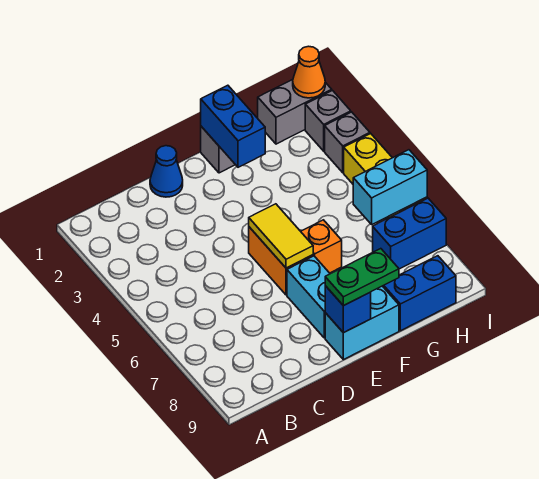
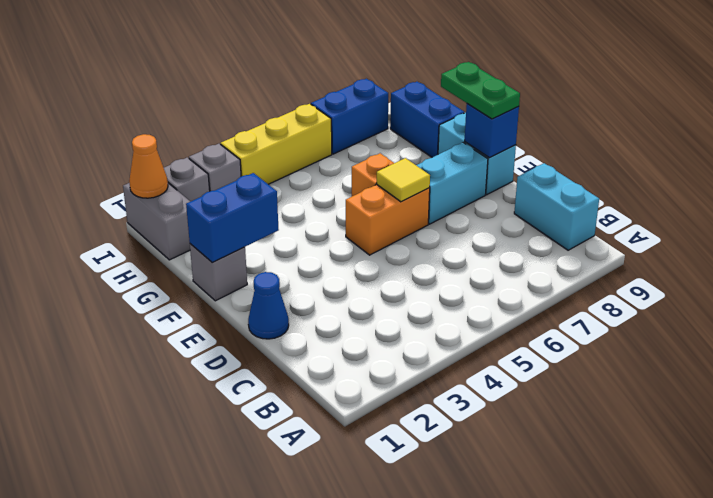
yellow 1x2 tile [249,204,313,268] -> yellow 1x1 tile [376,158,430,202]
cyan 1x2 brick [353,150,427,224] -> cyan 1x2 brick moved to [514,163,599,250]
blue 1x2 brick [373,198,446,269] -> blue 1x2 brick turned to [311,79,388,154]

